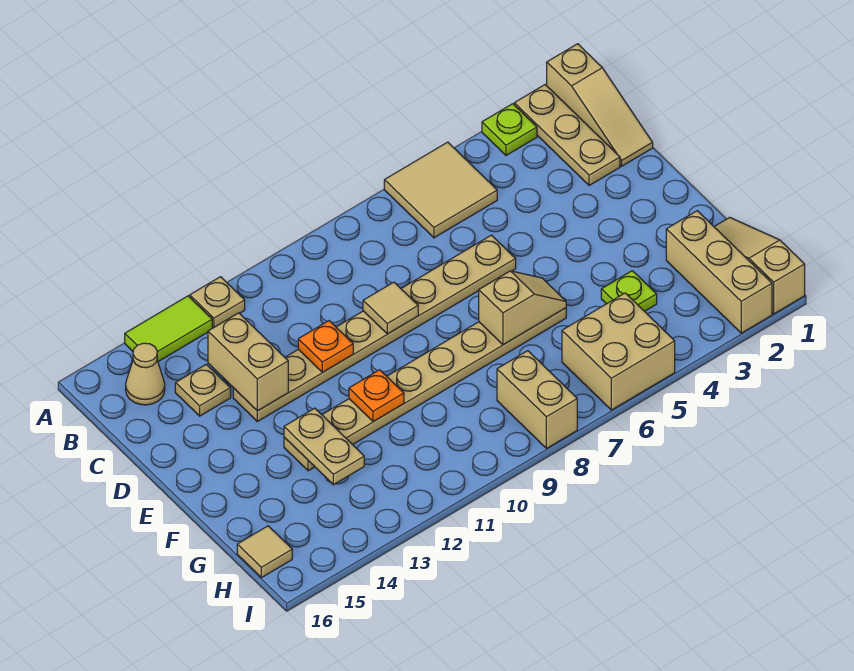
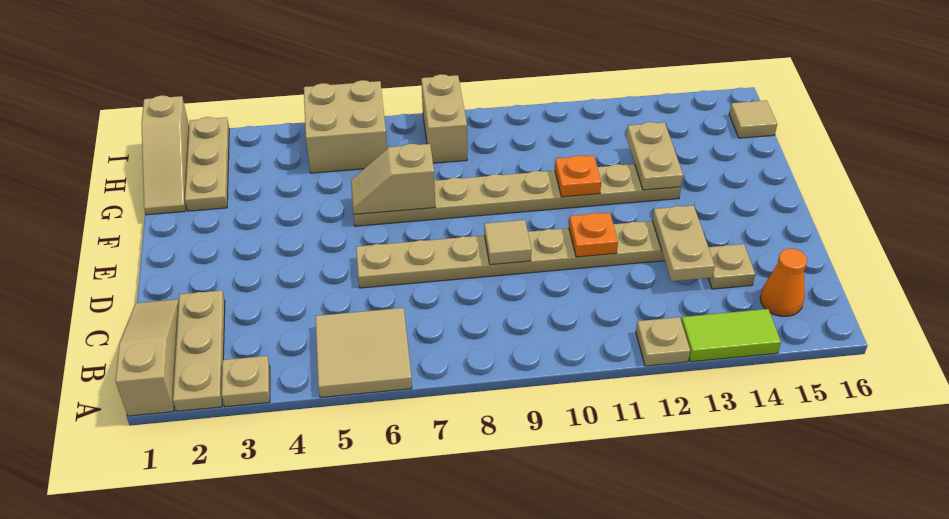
lime 1x1 plate [482,104,537,155] -> tan 1x1 plate [222,356,270,407]
tan 1x1 cone [126,343,165,405] -> orange 1x1 cone [760,248,807,316]
tan 1x2 brick [208,313,288,411] -> tan 1x2 plate [652,205,715,281]
tan 1x3 brick [666,211,772,333] -> tan 1x3 plate [185,117,229,211]
lime 1x1 plate [601,271,657,311] -> none

